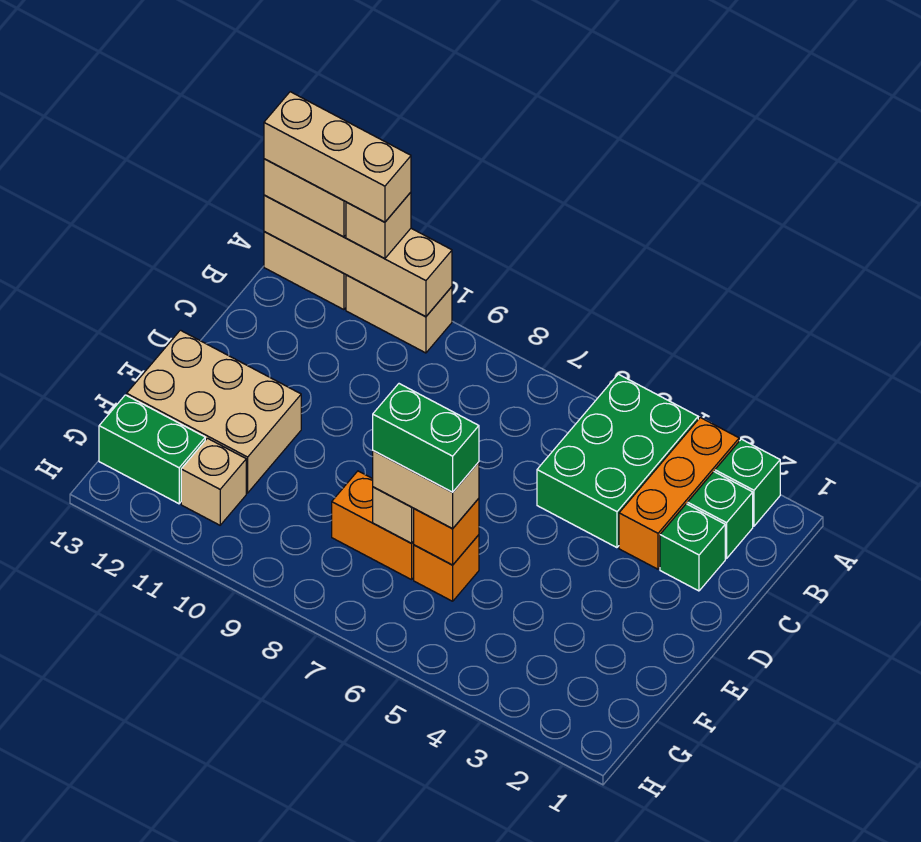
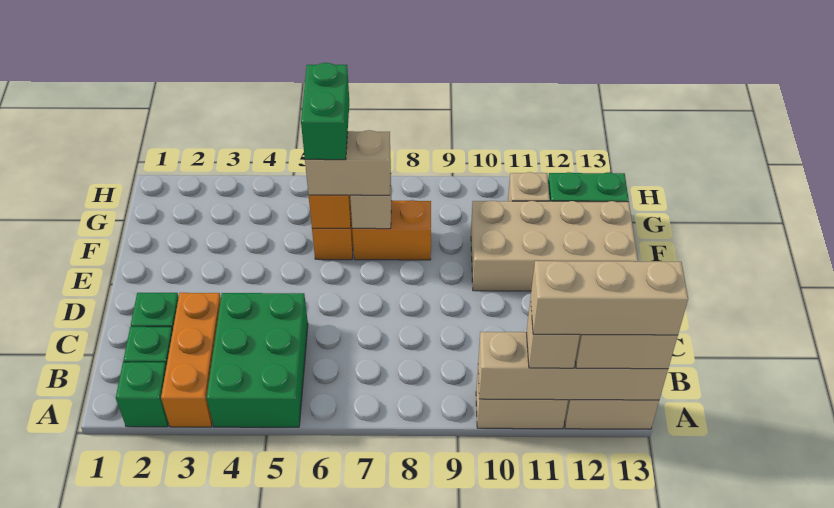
tan 2x3 brick [127,330,301,493] -> tan 2x4 brick [471,201,638,291]
green 1x2 brick [373,384,479,492] -> green 1x2 brick turned to [301,63,349,160]

